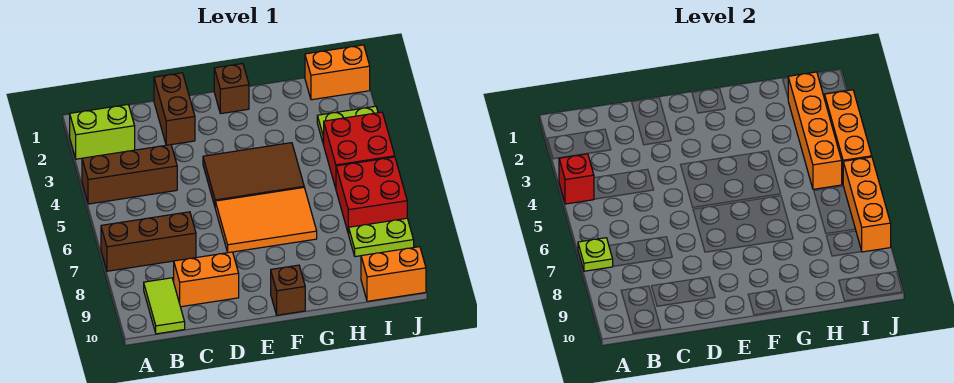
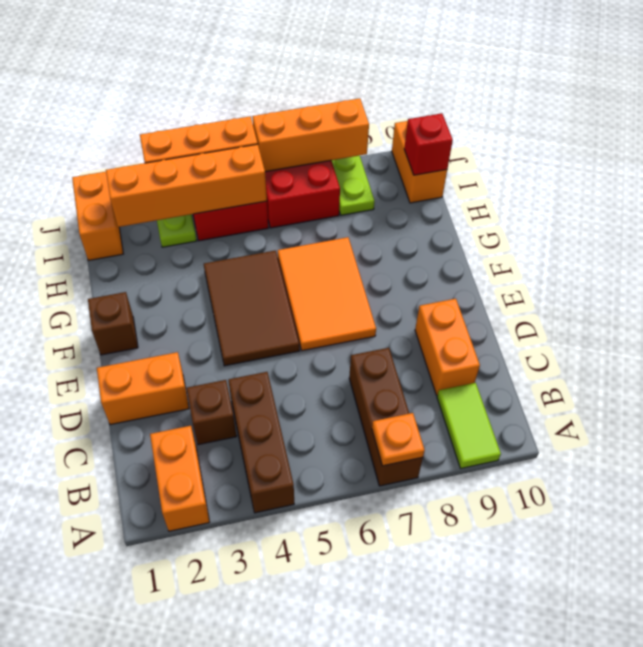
lime 1x2 brick [70,105,135,159] -> orange 1x2 brick [150,426,209,531]
red 1x1 brick [559,154,594,204] -> red 1x1 brick moved to [404,113,453,175]
lime 1x1 plate [578,238,613,271] -> orange 1x1 plate [372,413,425,466]
lime 1x2 tile [144,278,185,334] -> lime 1x2 tile turned to [437,383,501,468]
brown 1x2 brick [154,73,195,145] -> orange 1x2 brick [97,352,189,425]
brown 1x1 brick [271,265,305,315] -> brown 1x1 brick moved to [186,380,237,445]

